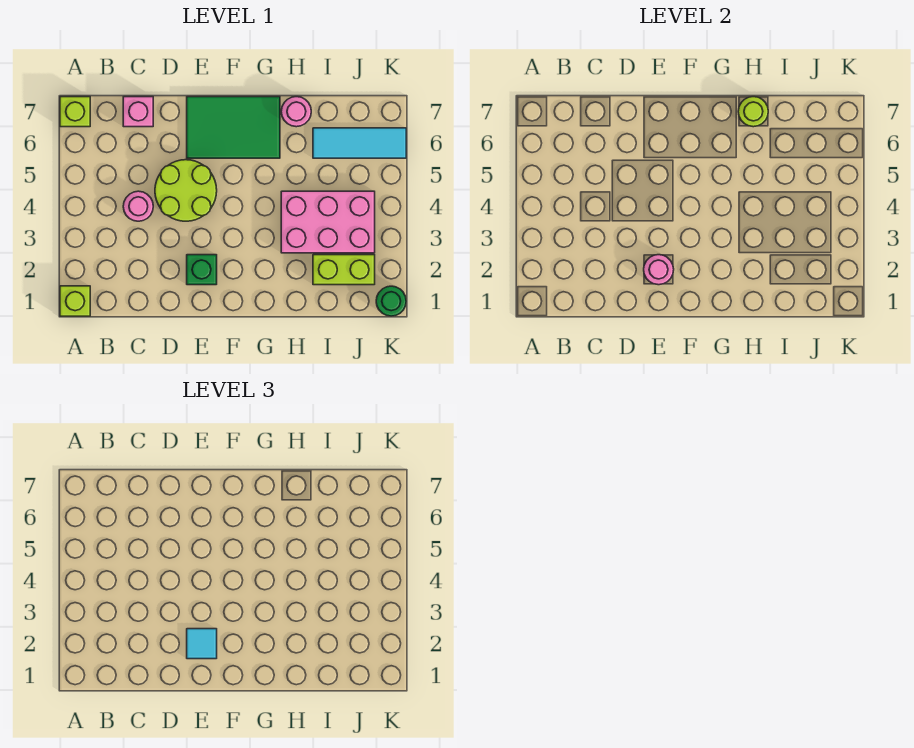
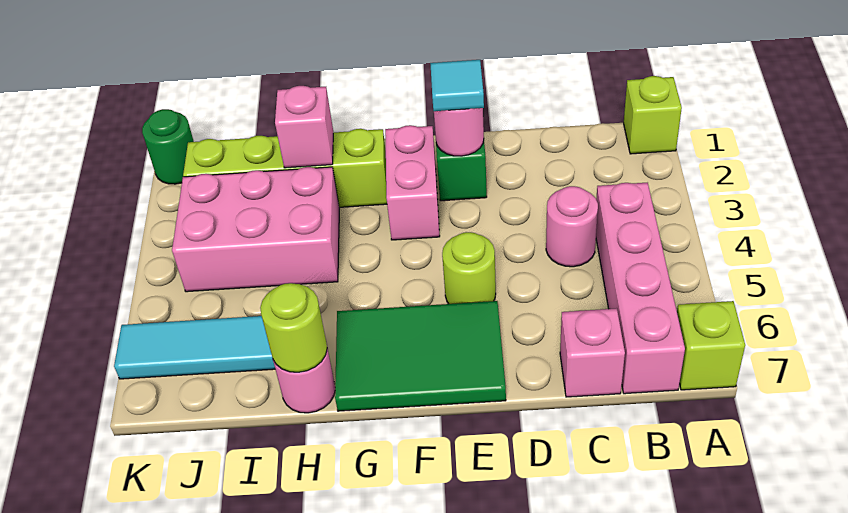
none -> pink 1x4 brick [596,183,685,394]
lime 2x2 round brick [155,160,217,221] -> lime 1x1 round brick [442,232,496,304]
none -> pink 1x2 brick [385,125,440,240]
none -> pink 1x1 brick [275,86,333,168]
lime 1x2 brick [313,255,375,285] -> lime 1x4 brick [183,129,387,207]

